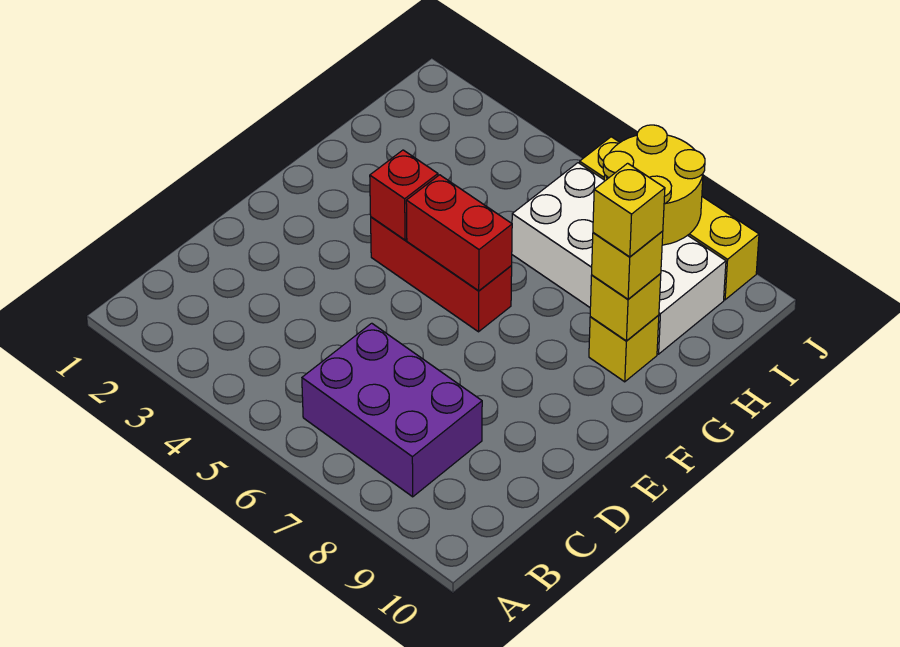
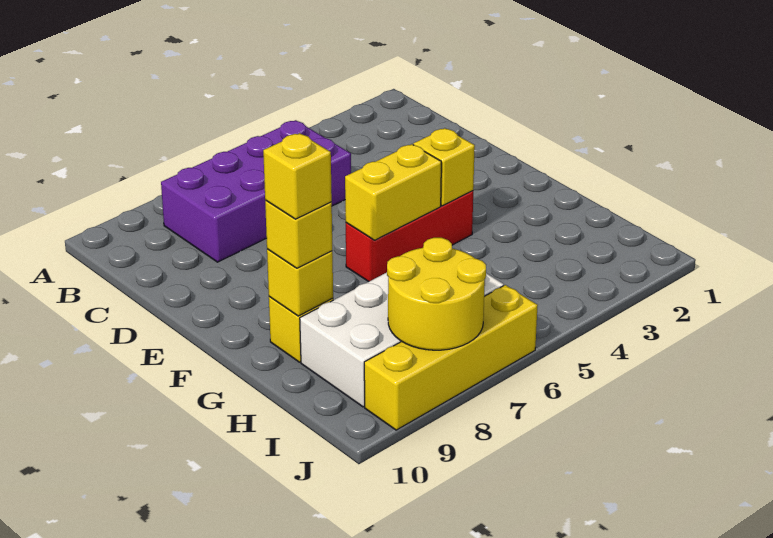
purple 2x3 brick [302,323,482,497] -> purple 2x4 brick [161,120,351,262]
red 1x1 brick [370,150,438,240] -> yellow 1x1 brick [413,128,475,206]
red 1x2 brick [406,175,512,291] -> yellow 1x2 brick [345,144,441,240]

